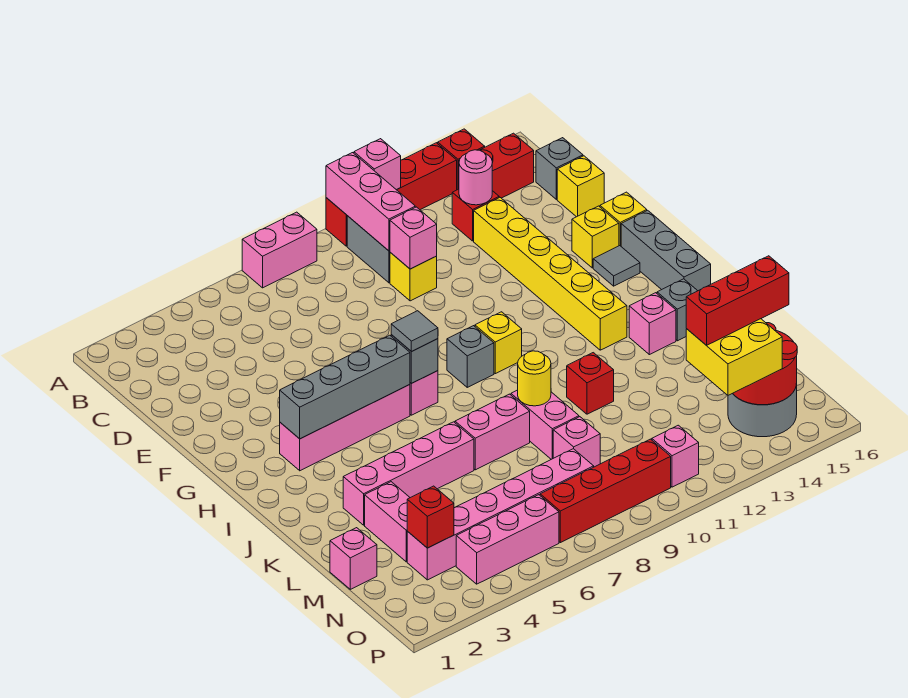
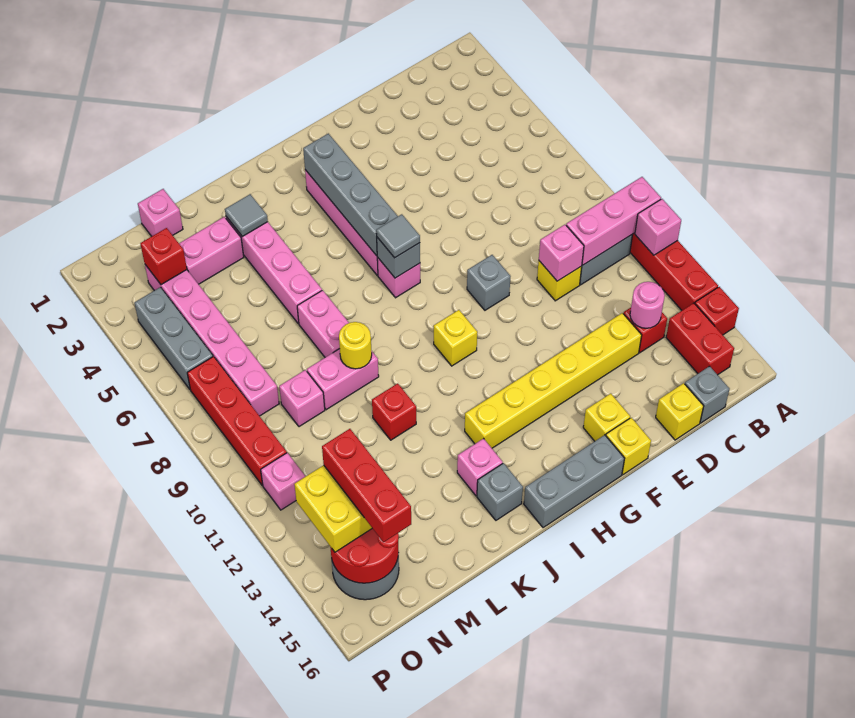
pink 1x2 brick [242,212,317,288] -> none
grey 1x1 tile [593,246,640,286] -> grey 1x1 tile moved to [225,194,268,236]
grey 1x1 brick [447,326,494,387] -> grey 1x1 brick moved to [467,255,511,310]
pink 1x3 brick [456,495,559,584] -> grey 1x3 brick [134,287,213,389]

